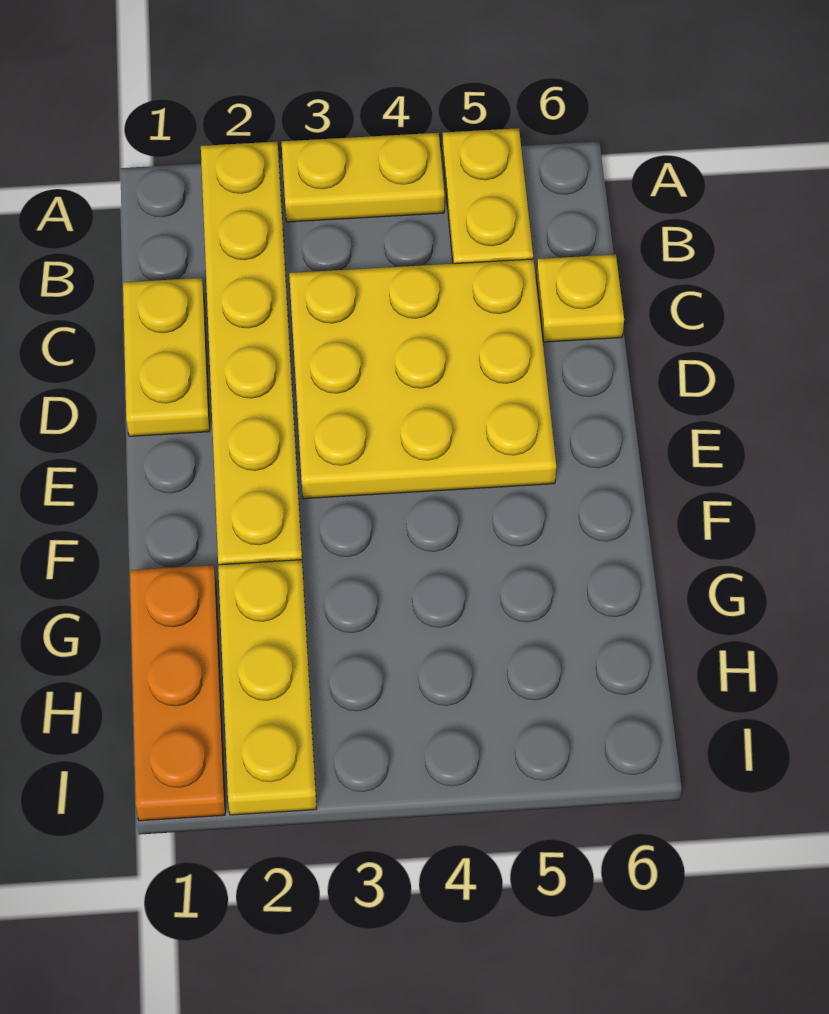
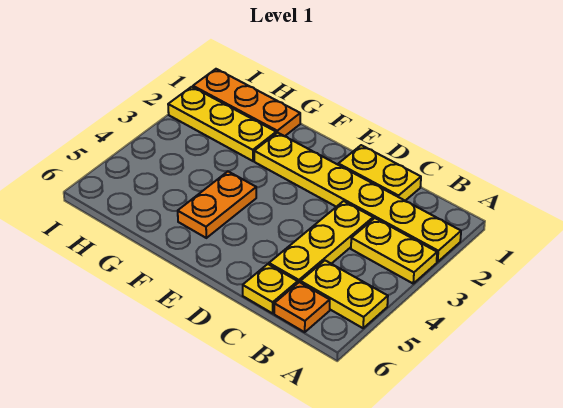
yellow 1x2 plate [282,133,445,222] -> yellow 1x2 plate turned to [351,218,437,283]
none -> orange 1x1 plate [274,282,330,332]
yellow 3x3 plate [289,259,556,499] -> yellow 1x3 plate [269,201,373,283]
none -> orange 1x2 plate [178,172,256,238]

